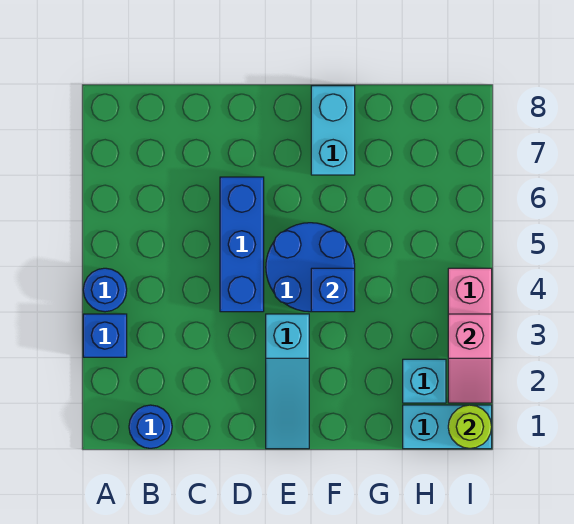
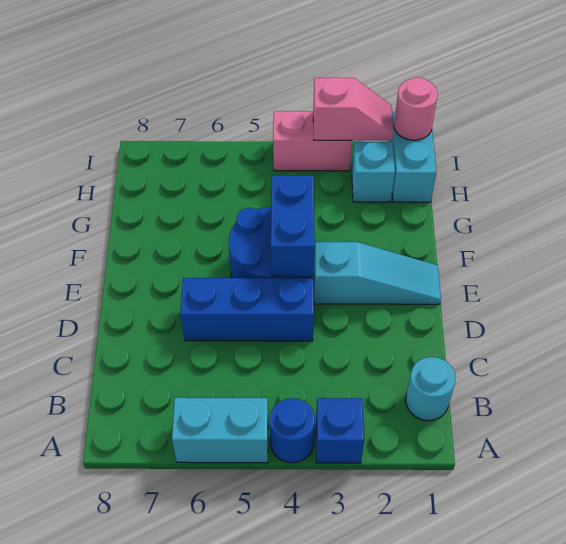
blue 1x1 round brick [129,405,172,448] -> cyan 1x1 round brick [406,357,456,421]
blue 1x1 brick [311,268,355,312] -> blue 1x2 brick [271,175,315,276]
cyan 1x2 brick [311,86,355,175] -> cyan 1x2 brick moved to [172,398,268,463]
lime 1x1 round brick [448,405,492,448] -> pink 1x1 round brick [394,77,438,140]

